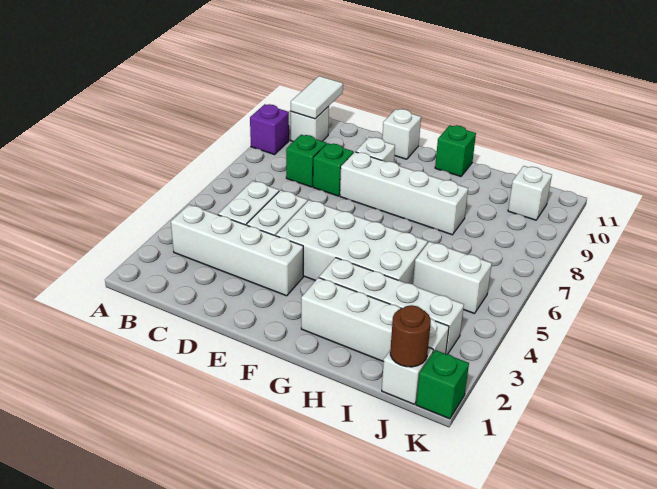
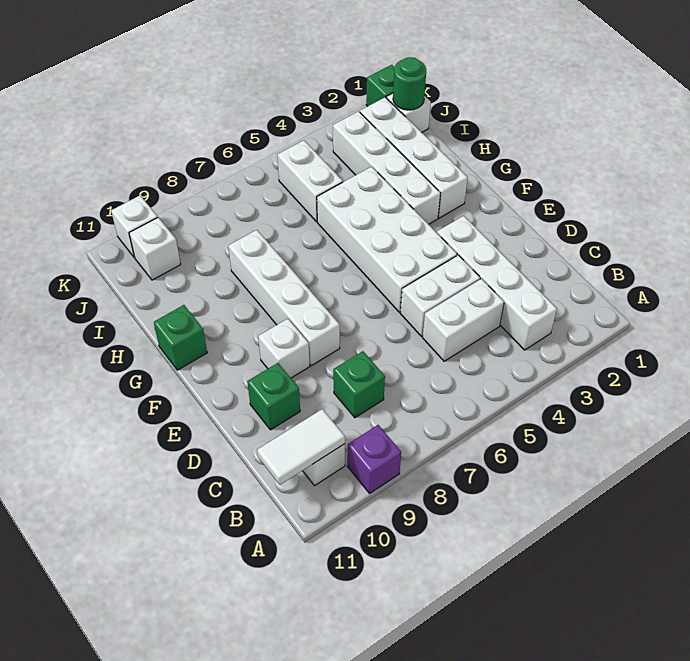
green 1x1 brick [313,143,354,196] -> green 1x1 brick moved to [247,363,300,430]
white 1x1 brick [382,109,421,159] -> white 1x1 brick moved to [111,196,158,257]
brown 1x1 round brick [390,305,431,367] -> green 1x1 round brick [393,57,426,110]

